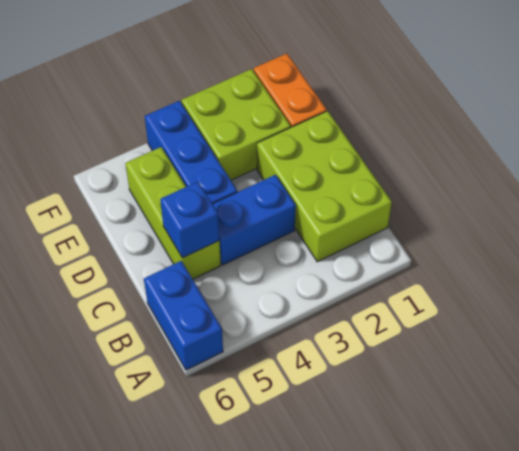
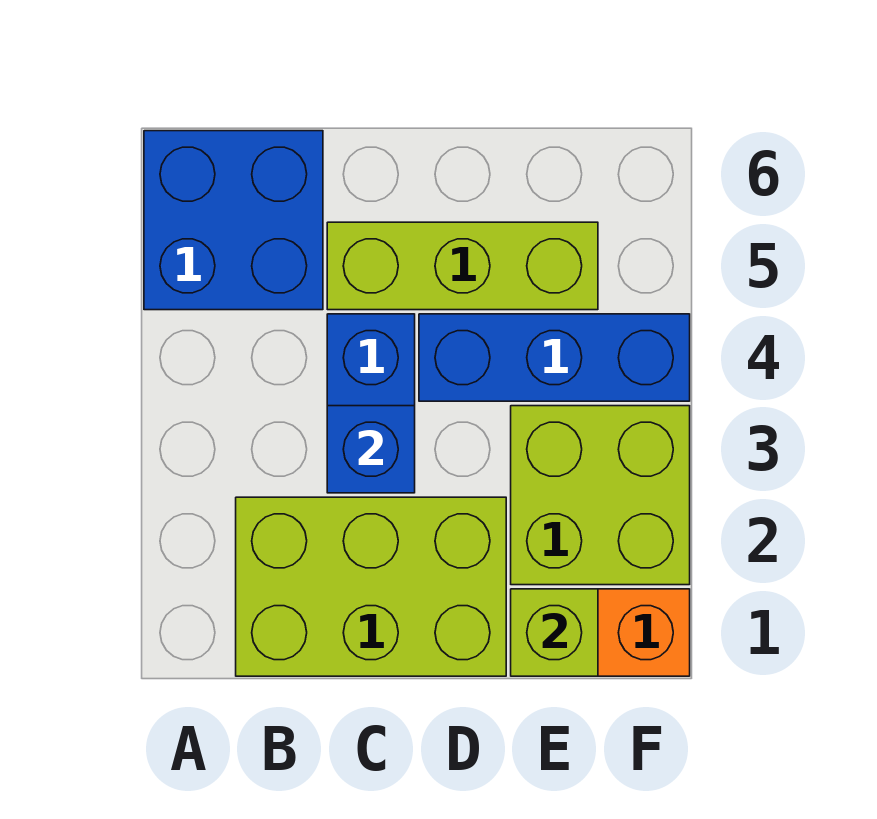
blue 1x2 brick [144,261,223,370] -> blue 2x2 brick [144,131,323,310]
blue 1x1 brick [160,182,219,258] -> blue 1x1 brick moved to [327,406,415,493]
none -> lime 1x1 brick [511,589,598,676]

